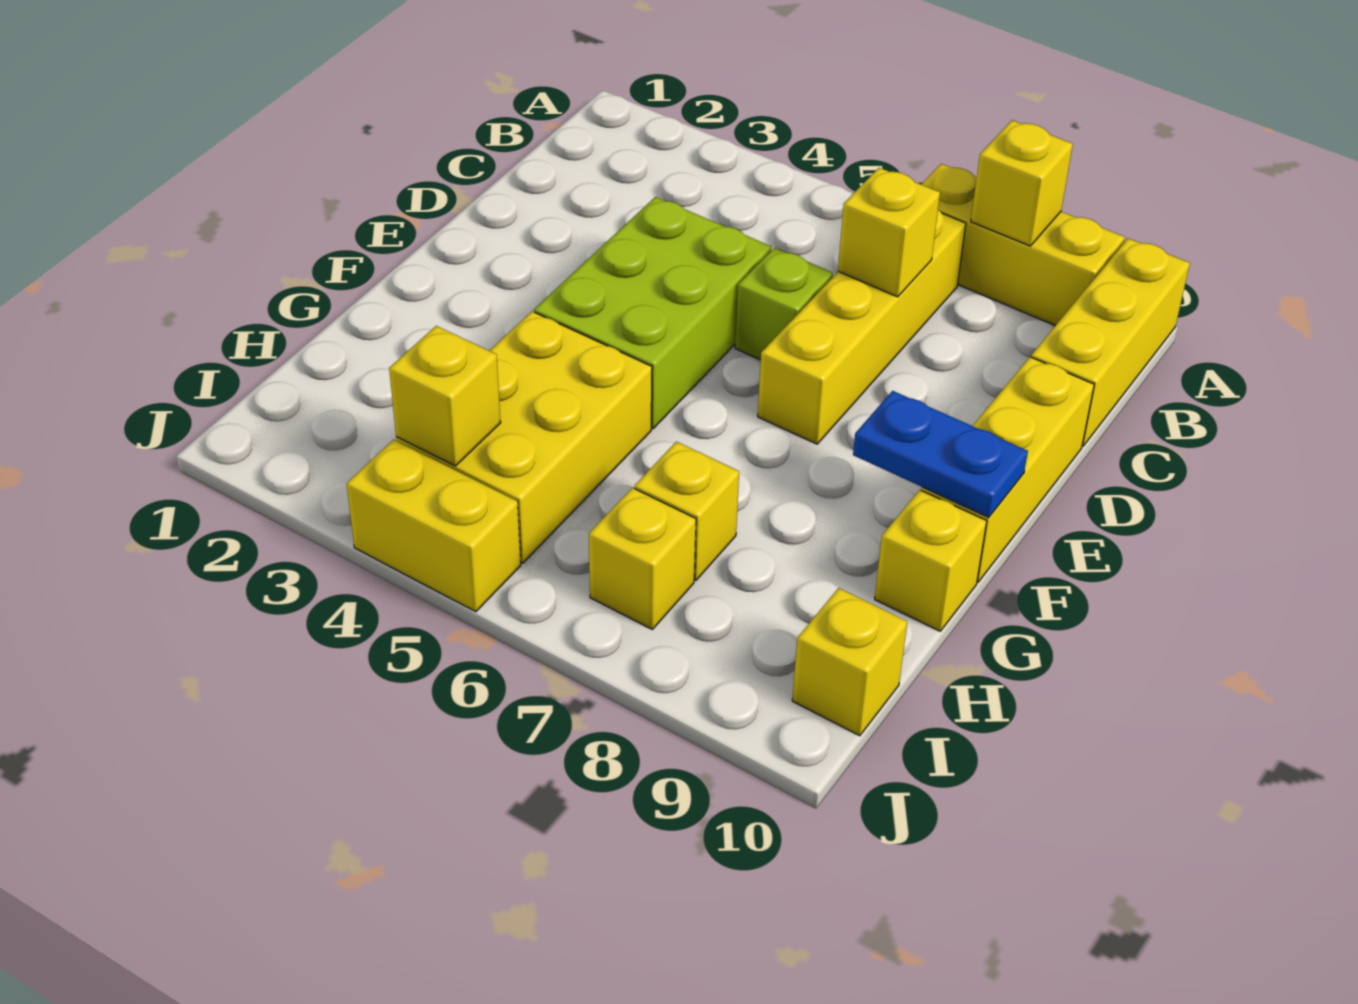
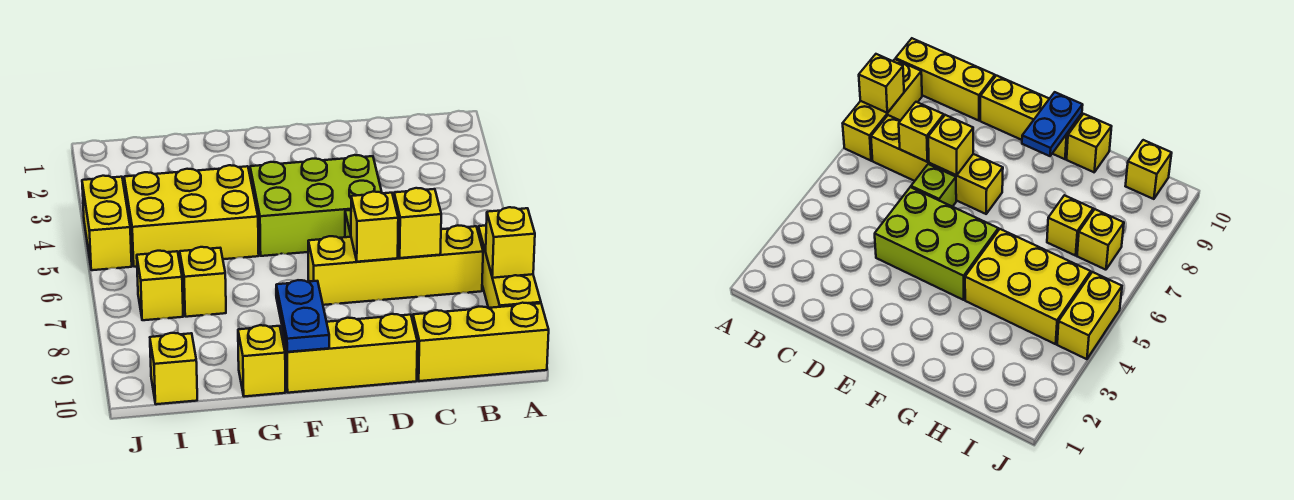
yellow 1x1 brick [389,326,501,466] -> yellow 1x1 brick moved to [351,192,398,262]

